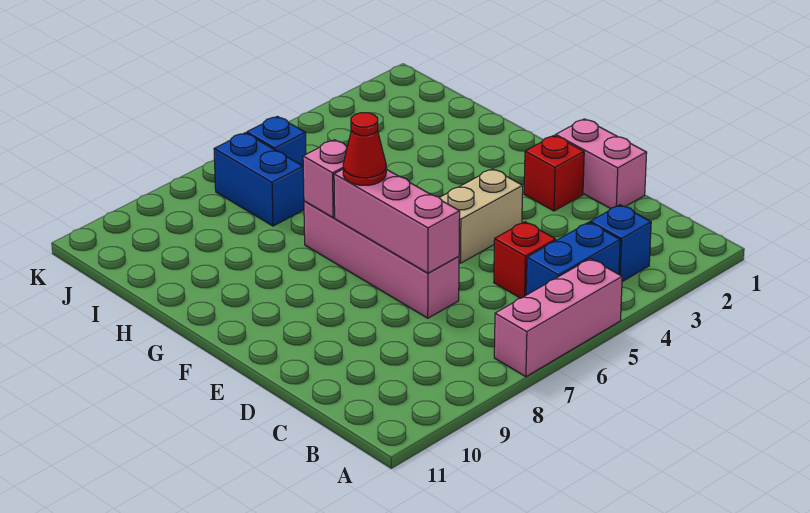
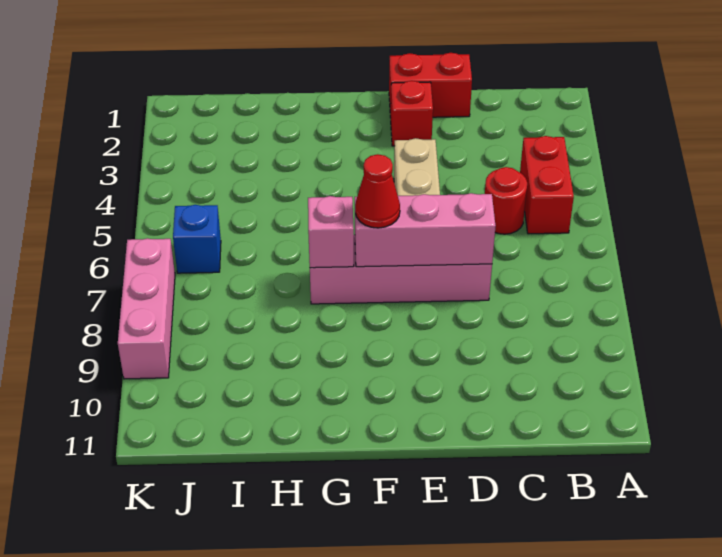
pink 1x3 brick [494,259,622,377] -> pink 1x3 brick moved to [118,238,175,379]
blue 1x1 brick [590,205,651,282] -> none
blue 1x2 brick [526,222,620,295] -> red 1x2 brick [520,136,574,234]
red 1x1 brick [494,222,556,298] -> red 1x1 round brick [485,167,527,234]
pink 1x2 brick [556,119,647,209] -> red 1x2 brick [389,53,472,118]
blue 1x2 brick [214,133,304,226] -> none

